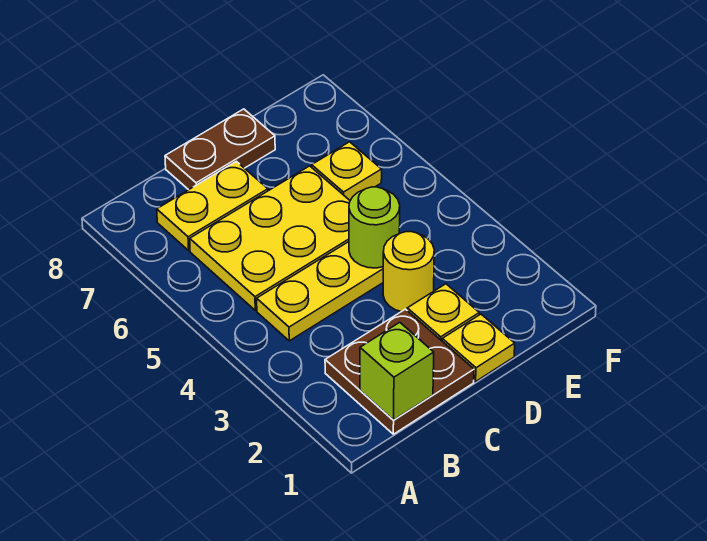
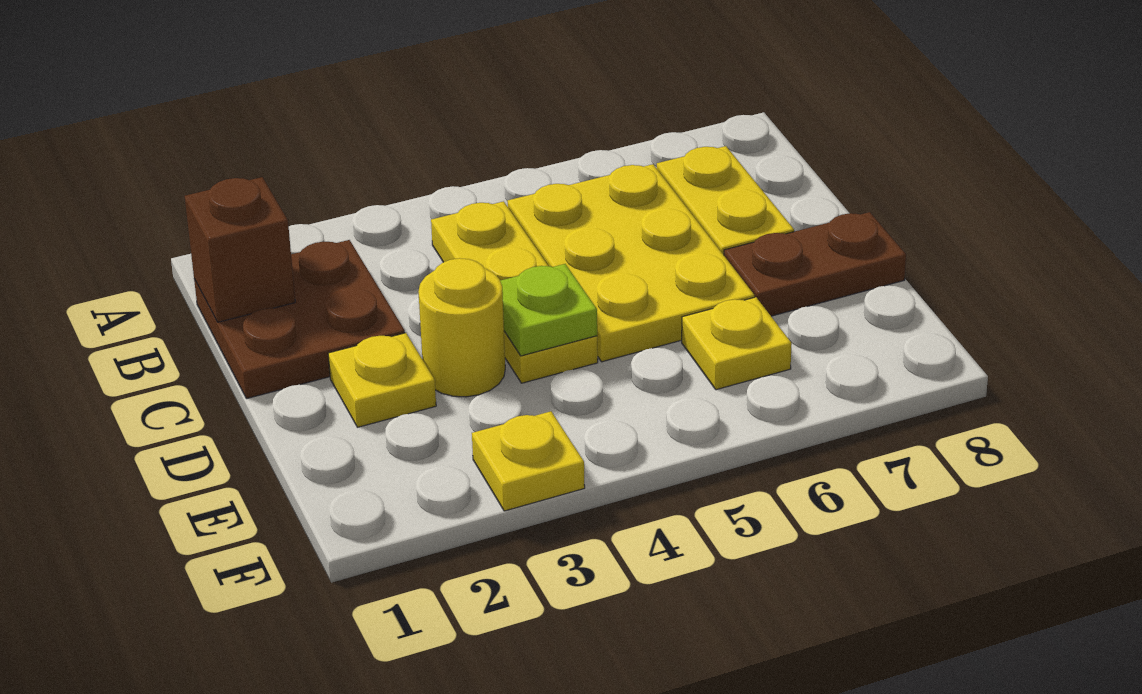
lime 1x1 brick [360,322,434,420] -> brown 1x1 brick [185,177,295,322]
brown 1x2 plate [165,109,275,190] -> brown 1x2 plate turned to [724,212,906,316]
yellow 1x1 plate [442,314,515,381] -> yellow 1x1 plate moved to [472,411,585,511]
lime 1x1 round brick [349,187,400,268] -> lime 1x1 plate [500,264,597,356]

